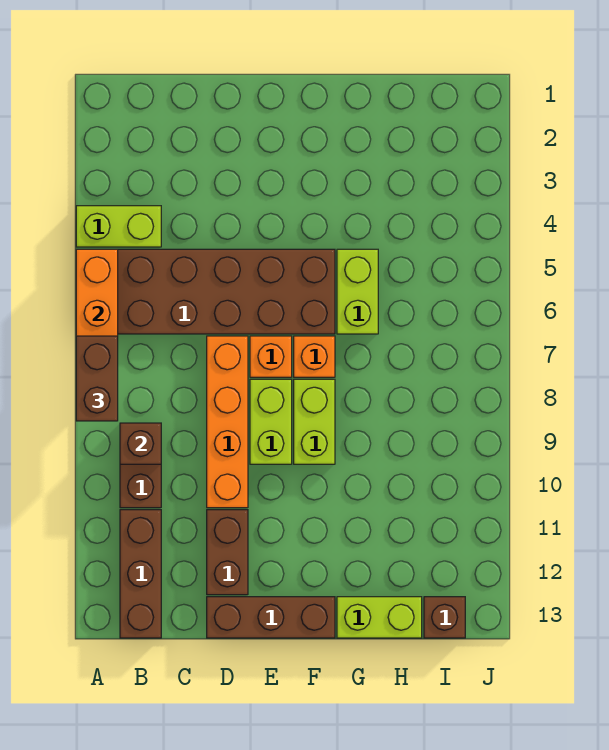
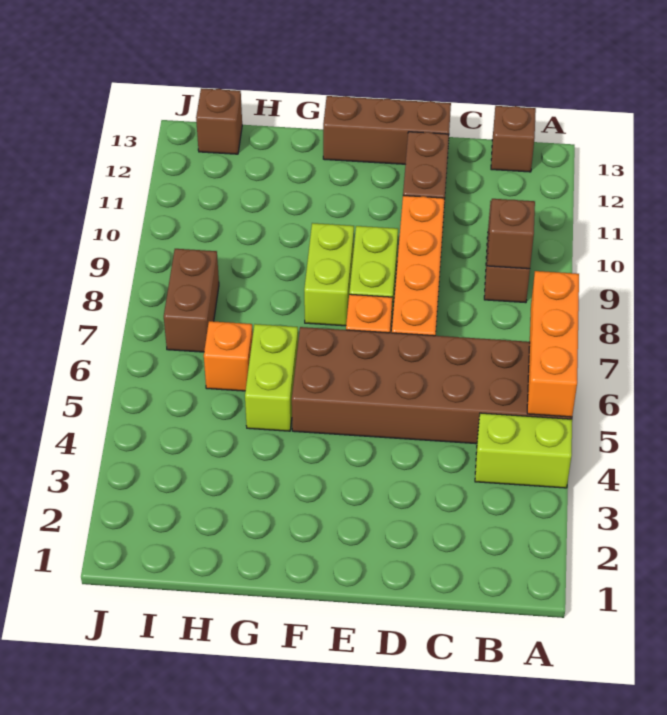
brown 1x2 brick [76,336,118,421] -> brown 1x2 brick moved to [164,249,219,352]
brown 1x3 brick [120,510,161,638] -> brown 1x1 brick [491,106,536,172]
orange 1x1 brick [294,336,335,377] -> orange 1x1 brick moved to [204,321,253,391]
lime 1x2 brick [337,597,422,638] -> none

